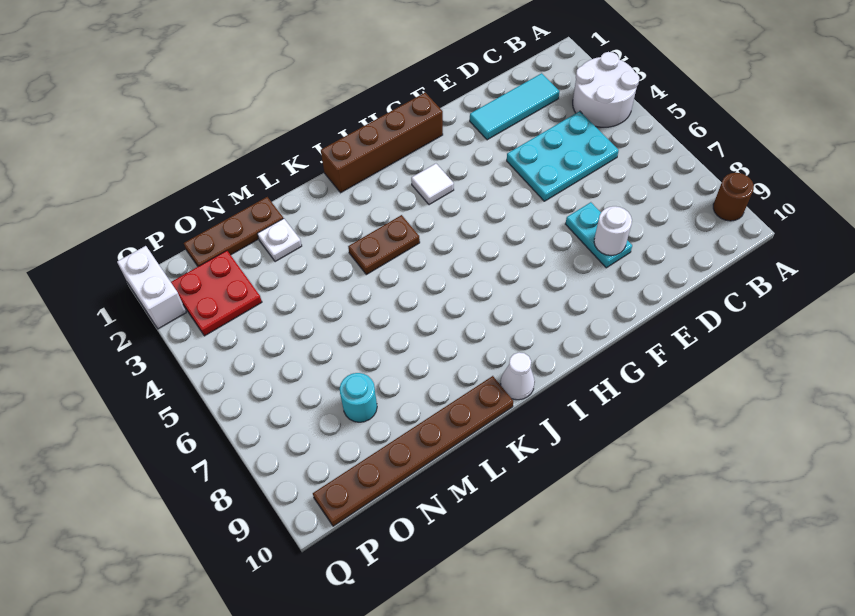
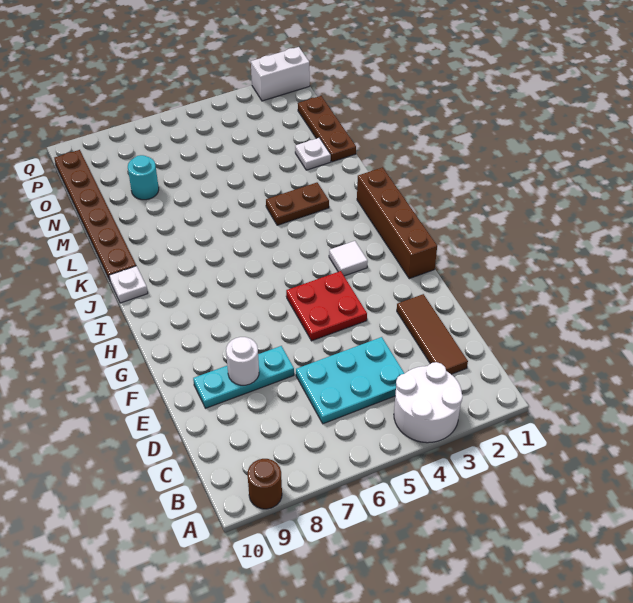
cyan 1x3 tile [470,73,560,140] -> brown 1x3 tile [397,294,468,374]
cyan 2x3 plate [507,111,619,201] -> cyan 2x3 plate turned to [296,337,405,424]
cyan 1x2 plate [566,202,632,268] -> cyan 1x3 plate [193,346,294,408]
brown 1x2 plate [348,215,420,274] -> brown 1x2 plate turned to [266,183,329,225]
white 1x1 cone [500,352,535,400] -> white 1x1 plate [109,266,148,303]
red 2x2 plate [171,251,262,336] -> red 2x2 plate moved to [286,271,367,341]

